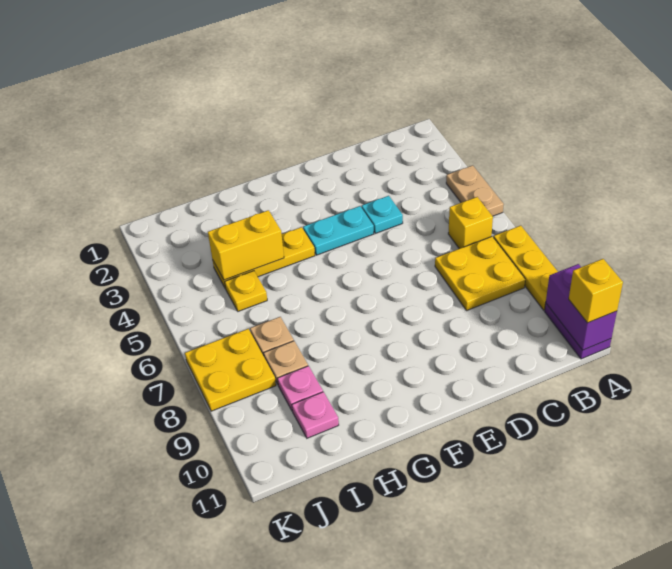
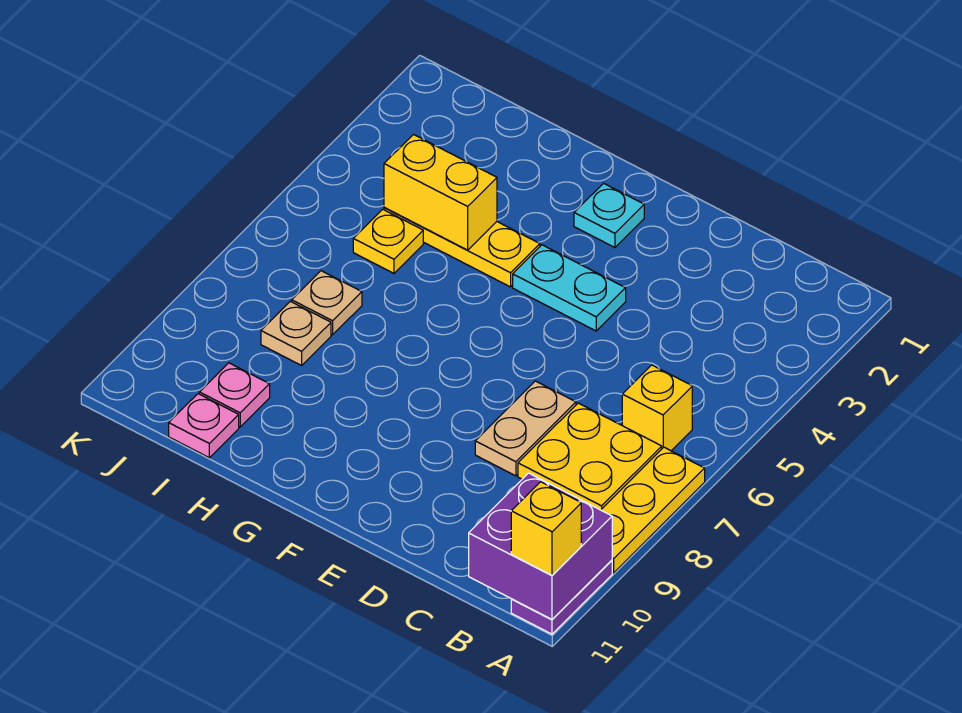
tan 1x2 plate [446,165,504,216] -> tan 1x2 plate moved to [475,381,576,476]
purple 1x2 brick [546,264,617,350] -> purple 2x2 brick [469,473,612,620]
cyan 1x1 plate [362,196,403,233] -> cyan 1x1 plate moved to [574,183,644,248]
pink 1x1 plate [277,366,323,410] -> pink 1x1 plate moved to [169,394,239,458]
yellow 2x2 plate [185,329,276,411] -> none

